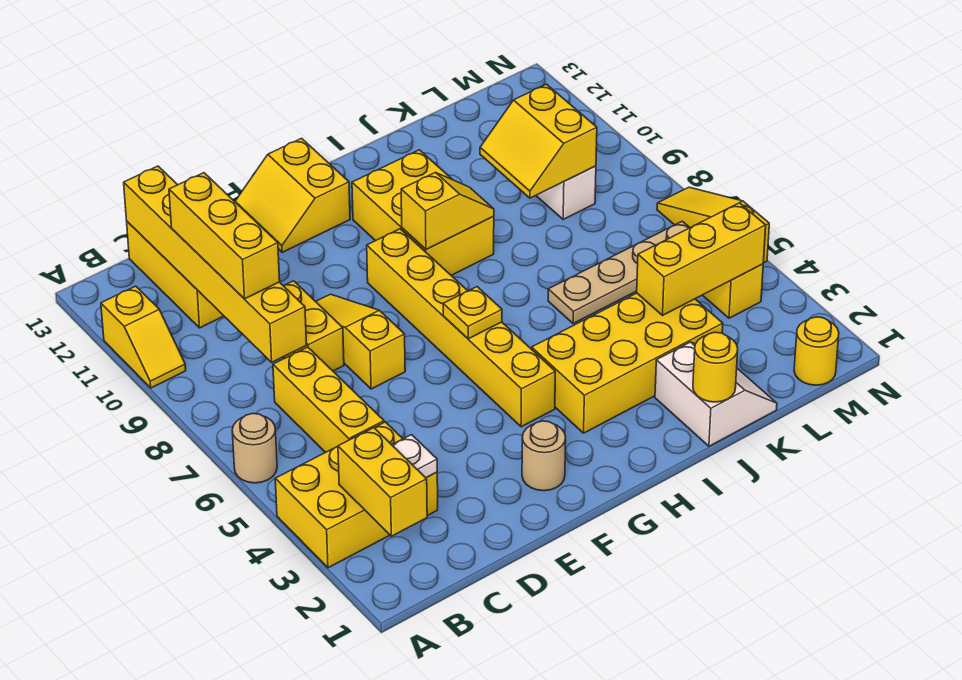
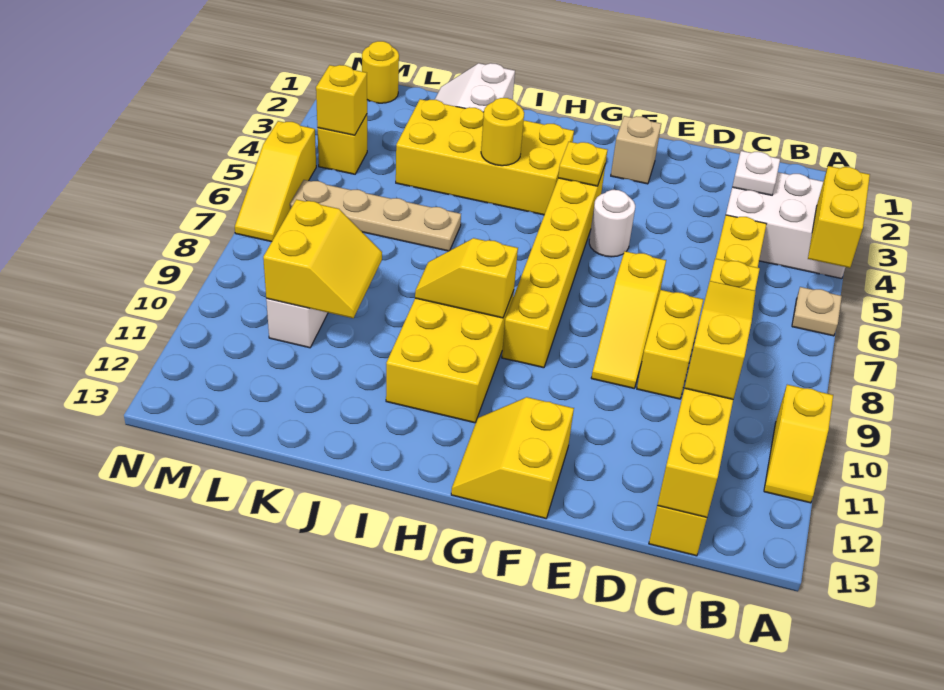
yellow 2x3 brick [275,422,438,568] -> white 2x3 brick [726,172,845,279]
tan 1x1 round brick [232,413,277,483] -> tan 1x1 plate [792,287,842,336]
yellow 1x2 slope [101,286,186,388] -> yellow 1x2 slope turned to [764,385,833,503]
yellow 1x2 brick [338,428,427,536] -> yellow 1x2 brick moved to [808,166,870,268]
yellow 1x3 brick [169,173,280,299] -> yellow 1x3 slope [685,281,756,399]
tan 1x1 round brick [522,421,566,491] -> tan 1x1 brick [611,116,661,184]
none -> white 1x1 round brick [589,190,635,257]
yellow 2x2 slope [235,138,350,252] -> yellow 2x2 slope turned to [451,397,574,518]
yellow 1x1 plate [443,287,502,339] -> yellow 1x1 plate moved to [558,142,607,186]
yellow 1x1 round brick [693,332,738,402] -> yellow 1x1 round brick moved to [481,98,524,166]
yellow 1x3 brick [637,203,766,315] -> yellow 1x1 brick [316,65,367,135]

